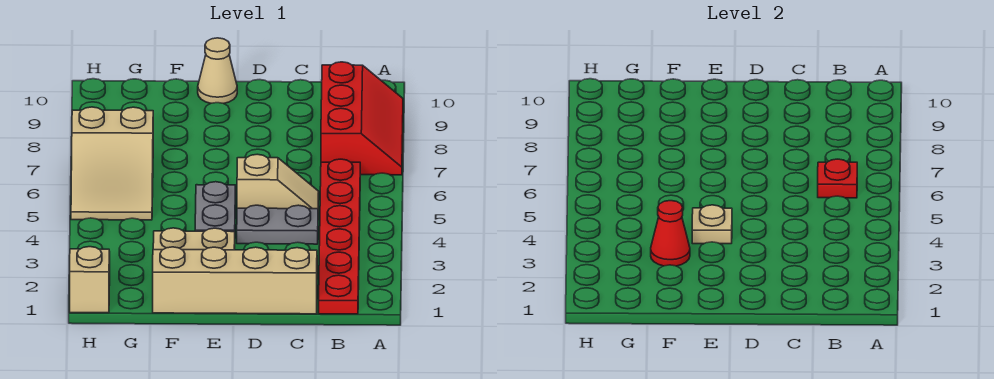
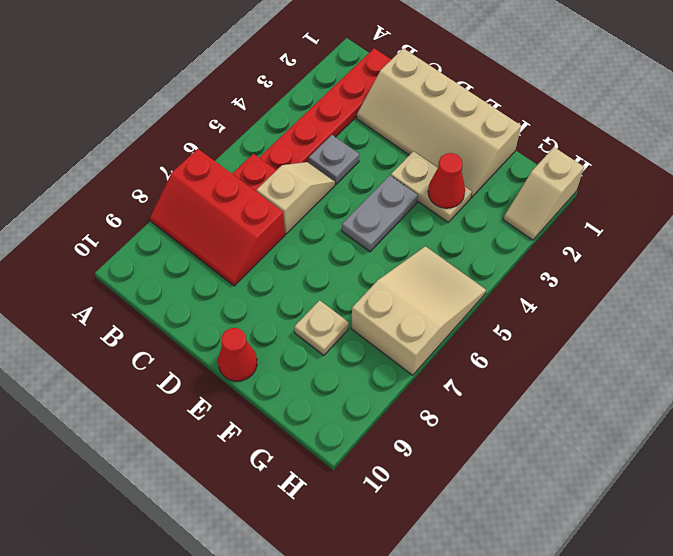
red 2x3 slope [321,62,403,175] -> red 2x3 slope turned to [150,149,285,286]
grey 1x2 plate [237,205,318,244] -> grey 1x1 plate [309,135,359,184]
tan 1x2 slope [237,154,319,209] -> tan 1x2 slope turned to [257,162,335,234]
tan 1x1 plate [692,205,732,244] -> tan 1x1 plate moved to [294,300,349,355]
tan 1x1 cone [198,38,237,103] -> red 1x1 cone [218,328,257,381]

